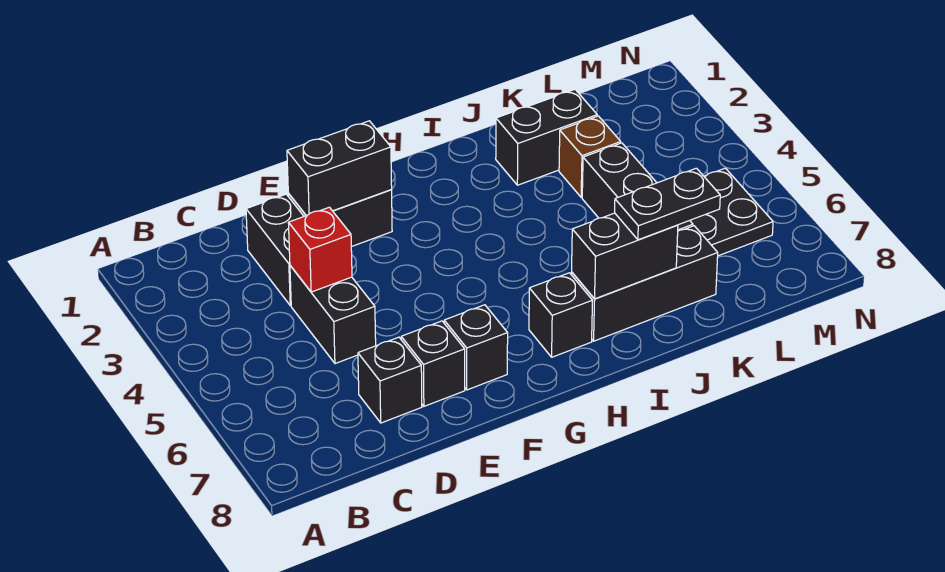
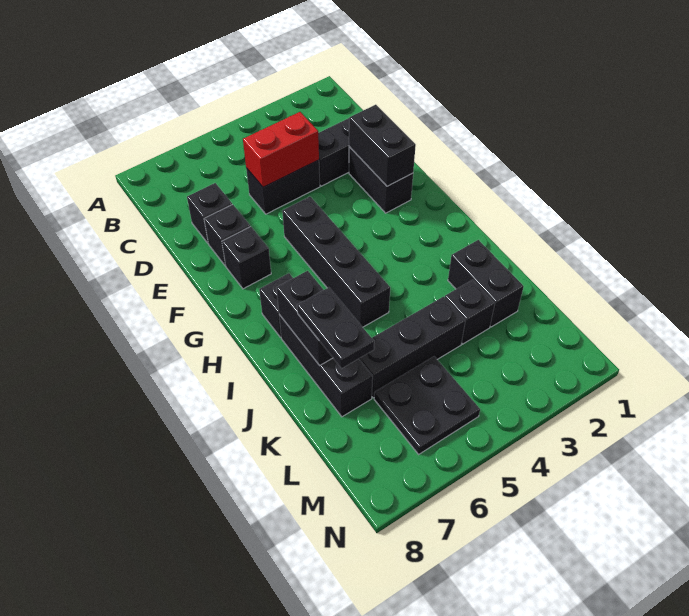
red 1x1 brick [288,207,352,292] -> red 1x2 brick [243,112,319,187]
none -> black 1x4 brick [282,197,390,327]
brown 1x1 brick [559,116,621,197] -> black 1x1 brick [445,280,495,344]

